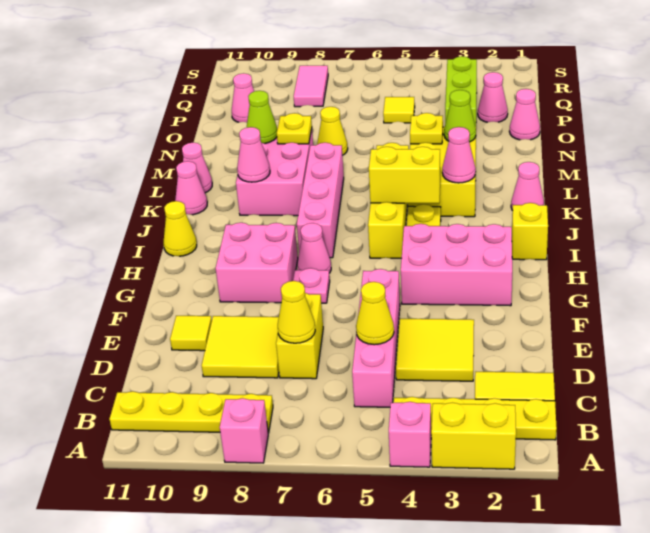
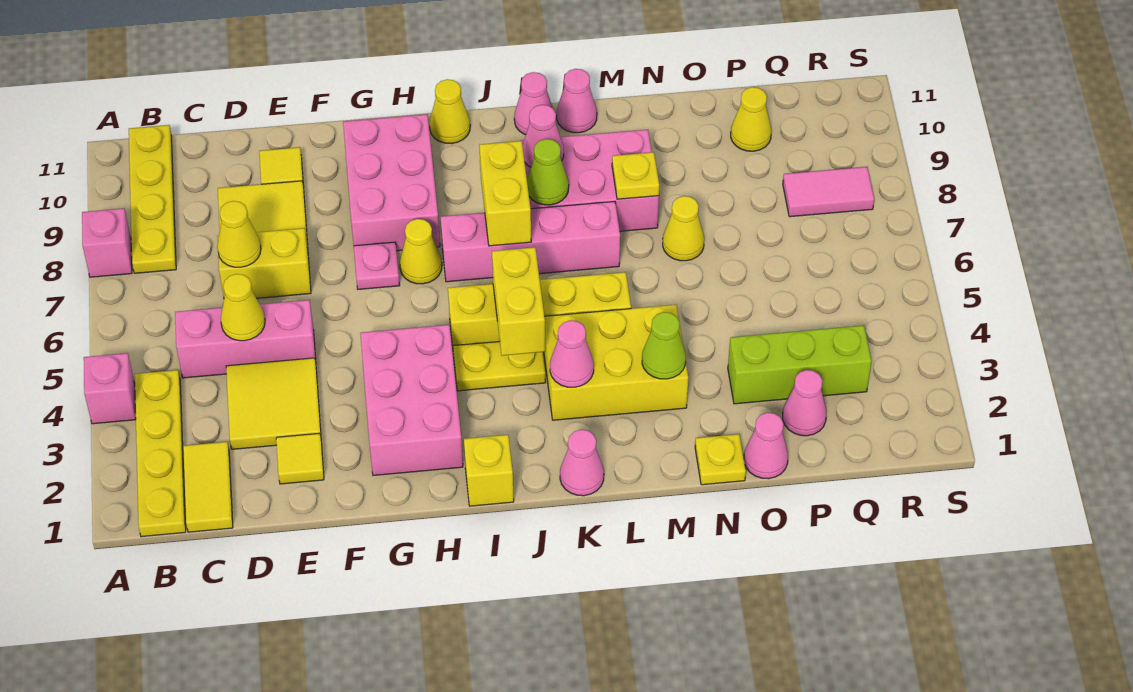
yellow 1x2 brick [431,403,516,469] -> yellow 1x2 brick moved to [479,141,531,246]
pink 1x4 brick [352,269,400,407] -> pink 1x3 brick [175,300,316,378]
pink 2x2 brick [216,223,298,303] -> pink 2x3 brick [343,114,440,251]
pink 1x1 cone [297,223,331,273] -> yellow 1x1 cone [400,219,442,284]
yellow 1x1 plate [410,113,443,144] -> yellow 1x1 plate moved to [695,434,746,485]
lime 1x1 cone [247,91,277,144] -> lime 1x1 cone moved to [527,139,569,205]
yellow 1x1 tile [383,97,415,123] -> yellow 1x1 tile moved to [276,433,324,484]
pink 1x1 cone [232,73,254,122] -> yellow 1x1 cone [731,87,771,151]

